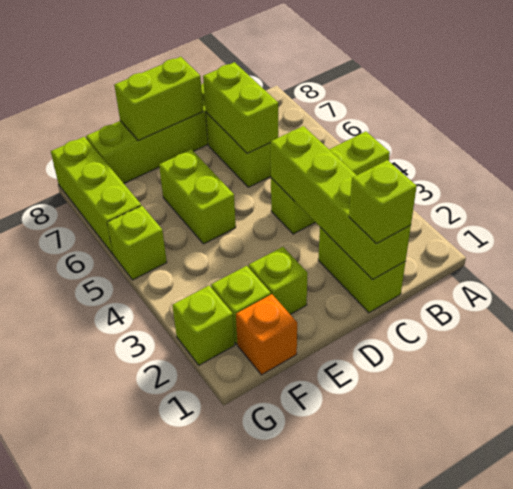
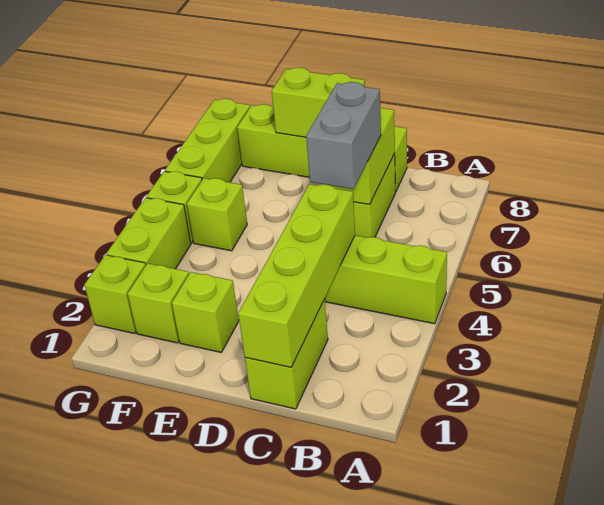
lime 1x1 brick [349,160,417,243] -> lime 1x1 brick moved to [187,178,247,251]
none -> grey 1x2 brick [306,82,381,189]
lime 1x2 brick [159,149,236,244] -> lime 1x2 brick moved to [106,198,191,269]
orange 1x1 brick [236,294,297,375] -> none

